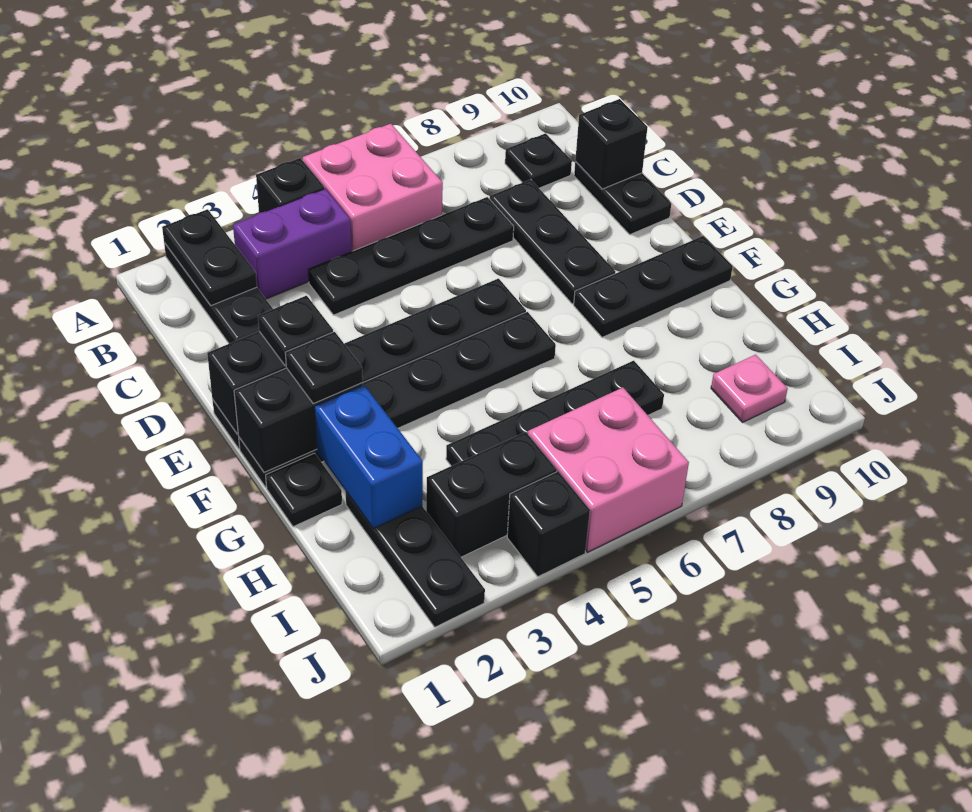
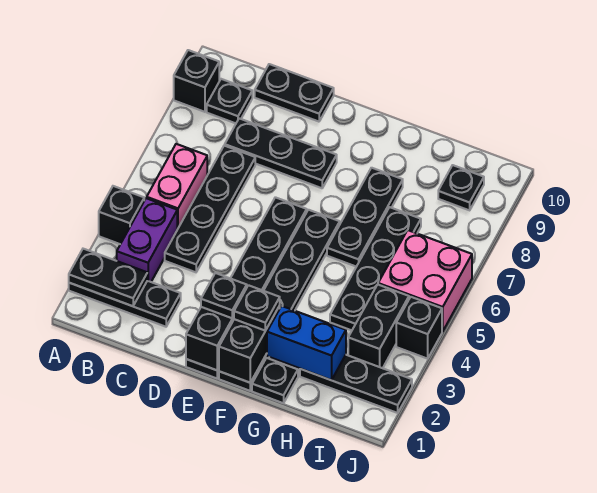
pink 2x2 brick [303,124,443,252] -> pink 1x2 brick [147,144,207,229]
black 1x1 brick [575,99,648,189] -> black 1x1 brick moved to [174,50,219,112]
black 1x3 plate [574,236,733,337] -> black 1x3 plate moved to [327,168,403,267]
pink 1x1 plate [711,355,788,422] -> black 1x1 plate [438,165,484,210]

